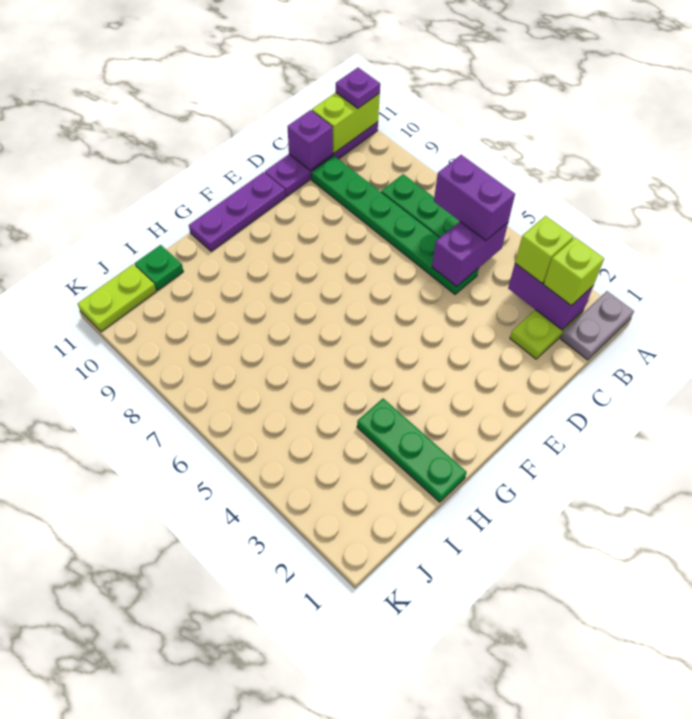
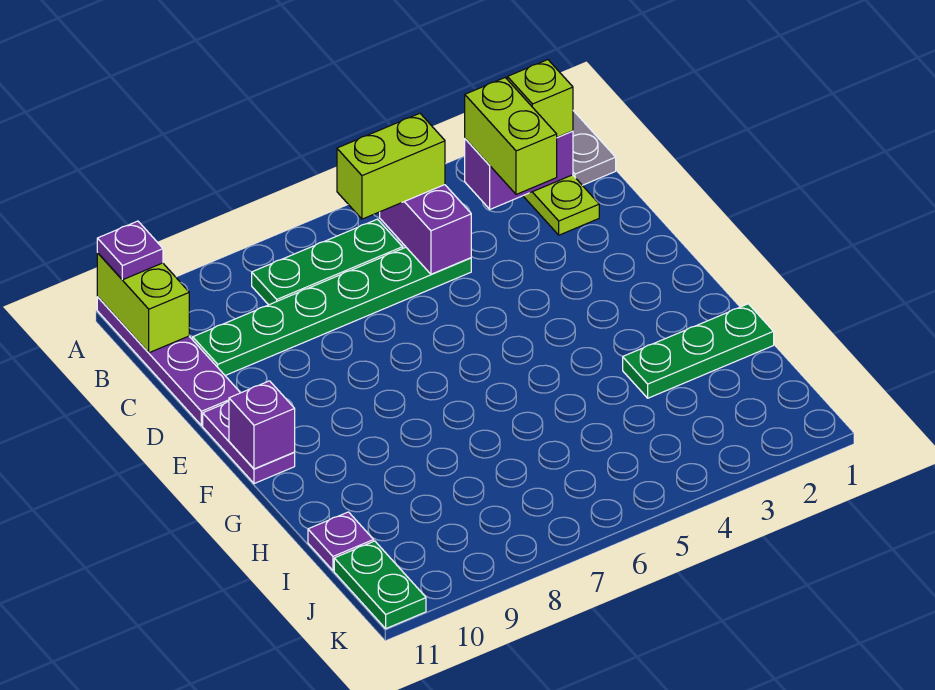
lime 1x1 brick [515,216,574,283] -> lime 1x2 brick [465,78,557,194]
purple 1x2 brick [434,155,515,241] -> lime 1x2 brick [337,113,445,219]
purple 1x1 brick [288,110,333,170] -> purple 1x1 brick moved to [229,381,295,469]
purple 1x3 plate [189,172,285,251] -> purple 1x2 plate [203,401,295,484]
green 1x1 plate [135,245,183,290] -> purple 1x1 plate [308,512,374,571]
lime 1x2 plate [78,264,156,332] -> green 1x2 plate [334,541,426,629]

